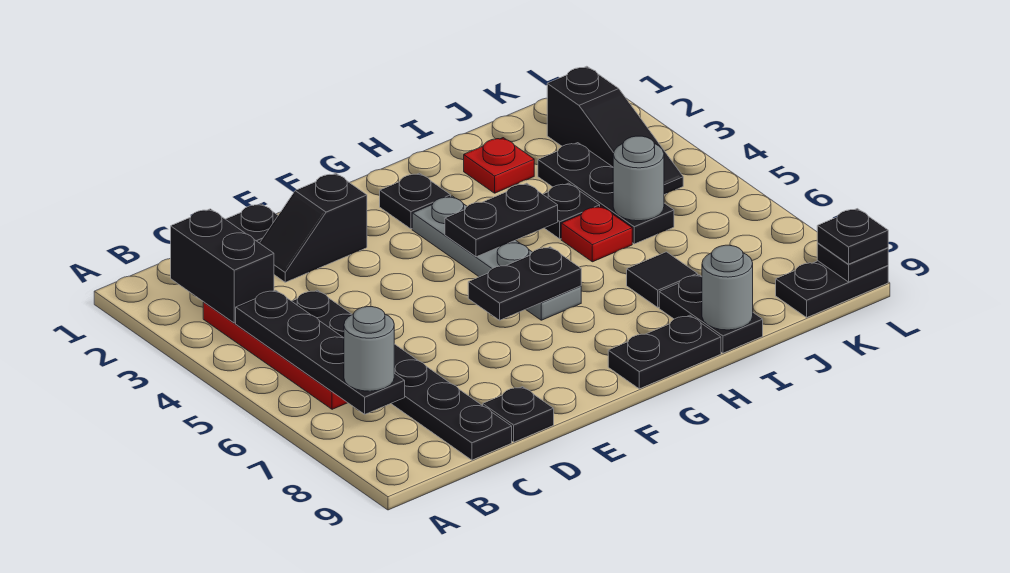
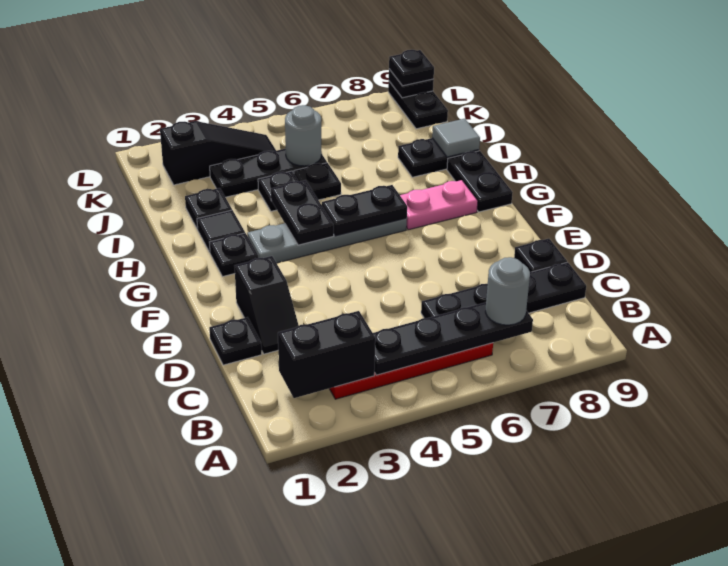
black 1x6 plate [292,290,512,460] -> black 1x4 plate [421,262,586,318]
black 1x2 plate [468,247,581,320] -> black 1x2 plate turned to [322,185,407,236]
none -> pink 1x2 plate [400,180,478,230]
red 1x1 plate [464,138,534,193] -> black 1x1 plate [185,188,232,229]
red 1x1 plate [561,206,632,262] -> black 1x1 plate [294,163,341,200]
black 1x1 tile [627,252,698,307] -> black 1x1 tile moved to [197,210,245,252]
grey 1x1 round brick [702,245,753,330] -> grey 1x1 tile [432,119,480,157]

